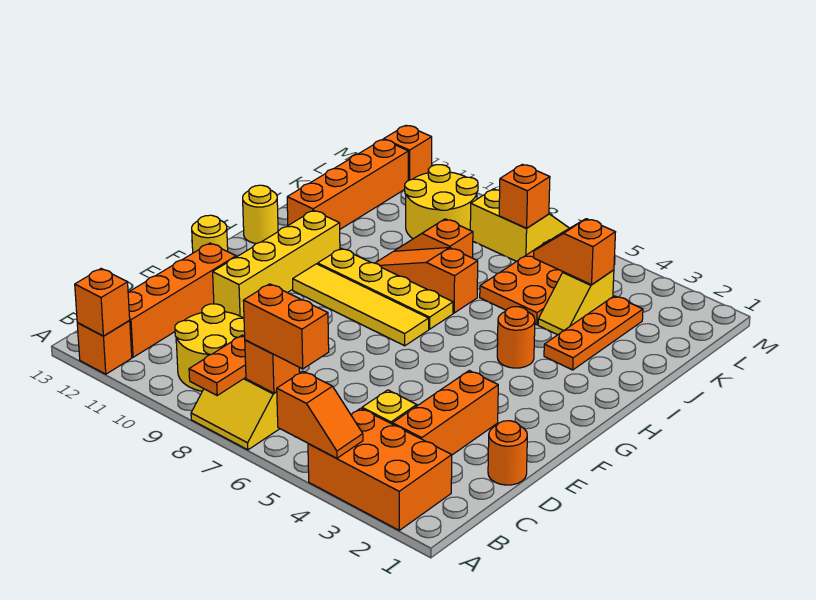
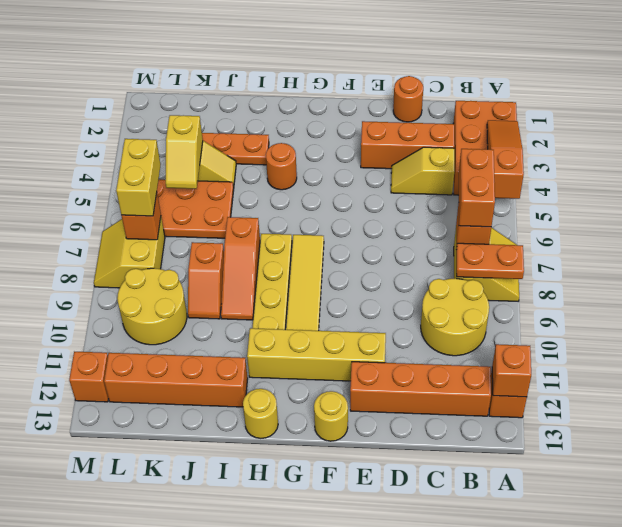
orange 1x2 slope [277,371,363,458] -> orange 1x3 slope [487,120,524,199]
orange 1x2 slope [534,219,615,285] -> yellow 1x2 slope [166,115,203,189]
none -> yellow 1x2 brick [116,139,161,216]

